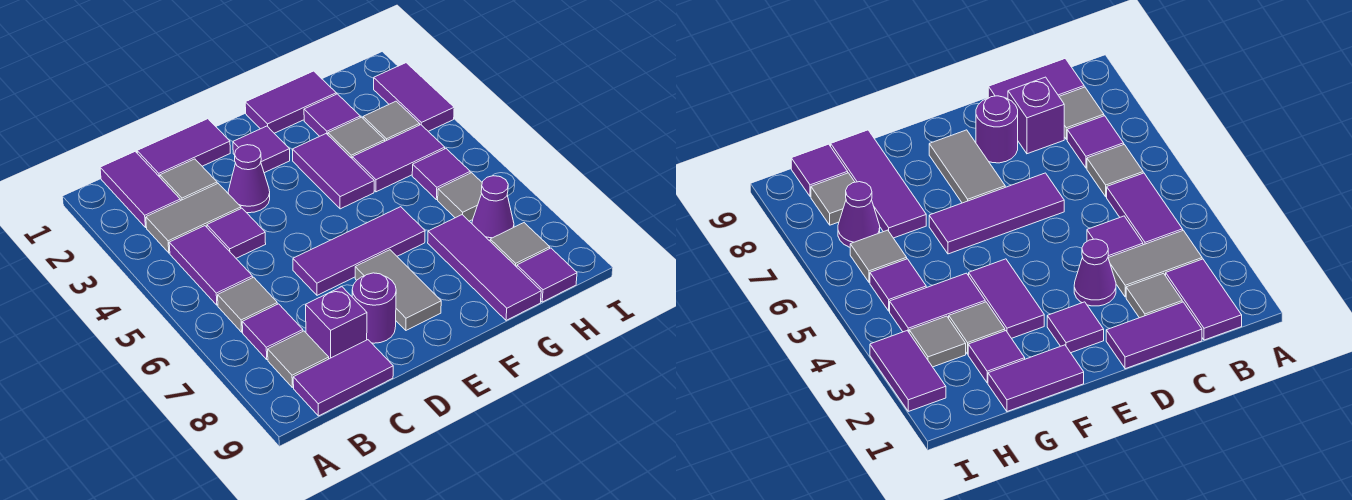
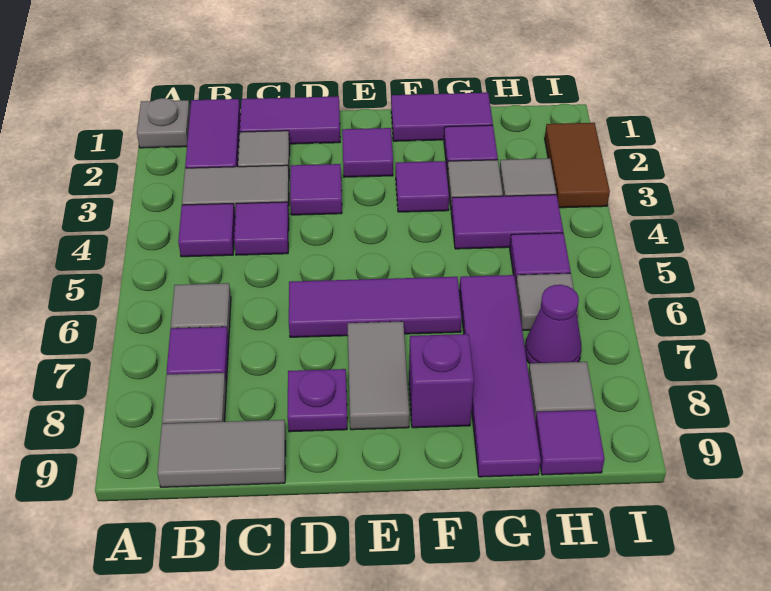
none -> grey 1x1 plate [137,98,190,148]
purple 1x2 tile [169,226,253,305] -> purple 1x1 tile [178,204,235,257]
purple 1x2 tile [293,340,393,416] -> grey 1x2 tile [157,420,286,487]
purple 1x1 brick [306,287,367,359] -> purple 1x1 brick moved to [409,334,474,428]
purple 1x1 cone [228,145,270,213] -> purple 1x1 tile [290,164,342,215]
purple 1x1 round brick [352,273,396,343] -> purple 1x1 plate [287,369,347,432]
purple 1x2 tile [292,134,374,209] -> purple 1x1 tile [396,161,449,212]
purple 1x3 tile [428,215,541,320] -> purple 1x4 tile [459,275,541,477]
purple 1x2 tile [374,63,454,131] -> brown 1x2 tile [545,123,610,208]

